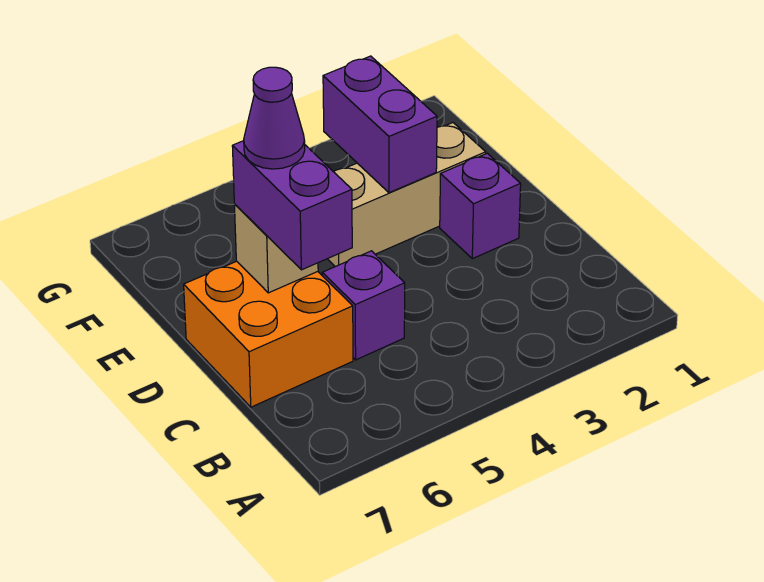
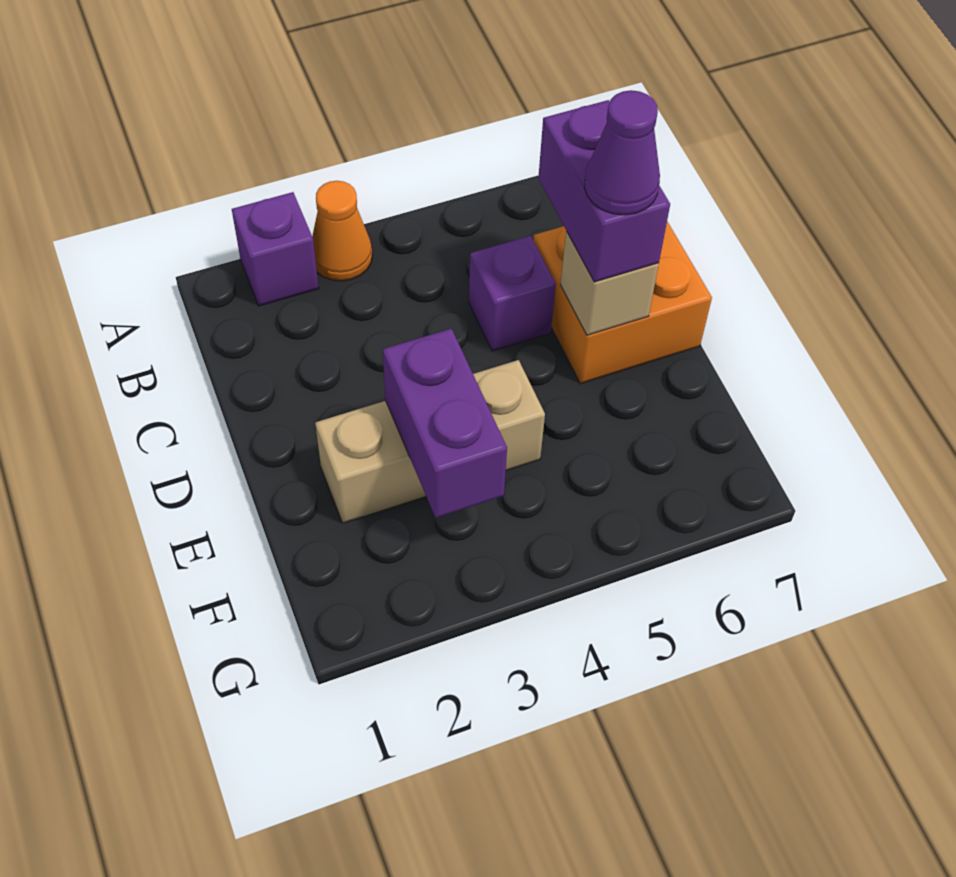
none -> orange 1x1 cone [312,181,372,281]
purple 1x1 brick [440,153,521,259] -> purple 1x1 brick moved to [232,192,319,306]

